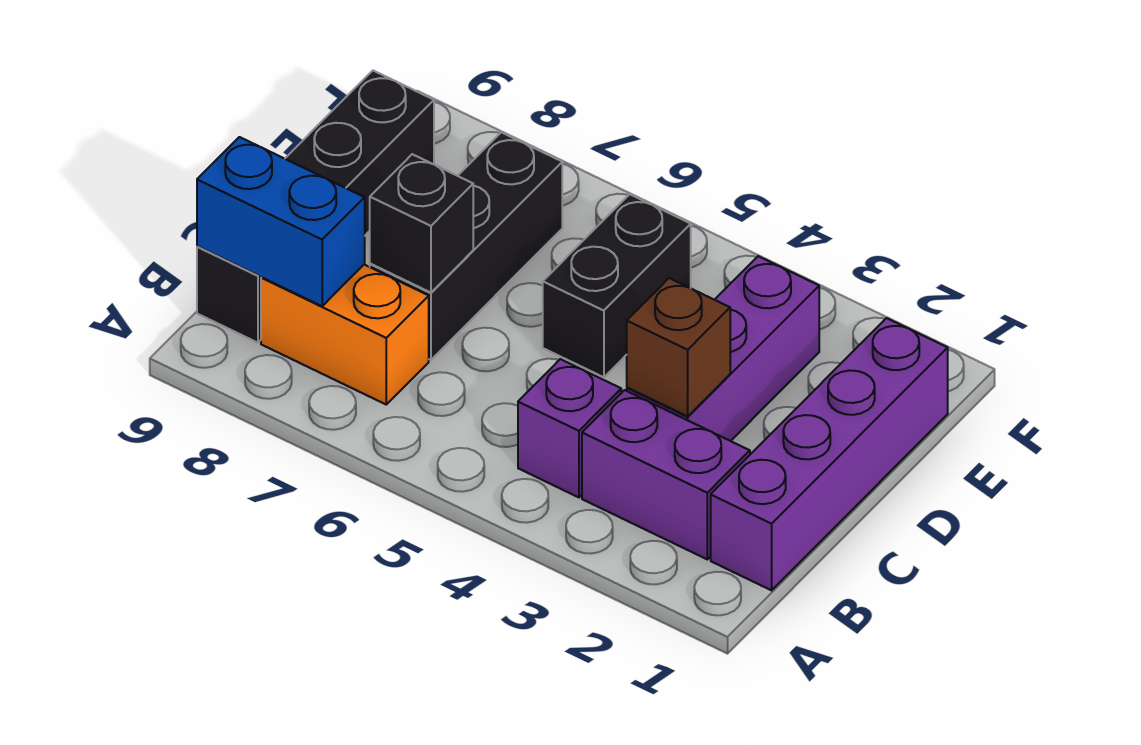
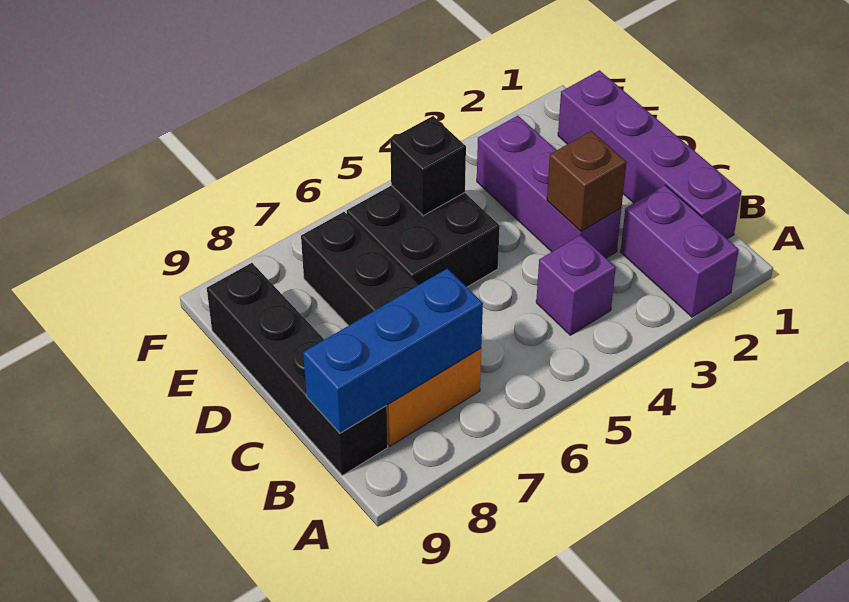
purple 1x2 brick [582,390,750,559] -> purple 1x2 brick turned to [621,185,739,317]
blue 1x2 brick [197,137,365,306] -> blue 1x3 brick [303,268,483,433]
black 1x1 brick [370,154,473,293] -> black 1x1 brick moved to [390,116,466,216]
black 1x2 brick [543,194,691,377] -> black 2x2 brick [347,185,500,287]

